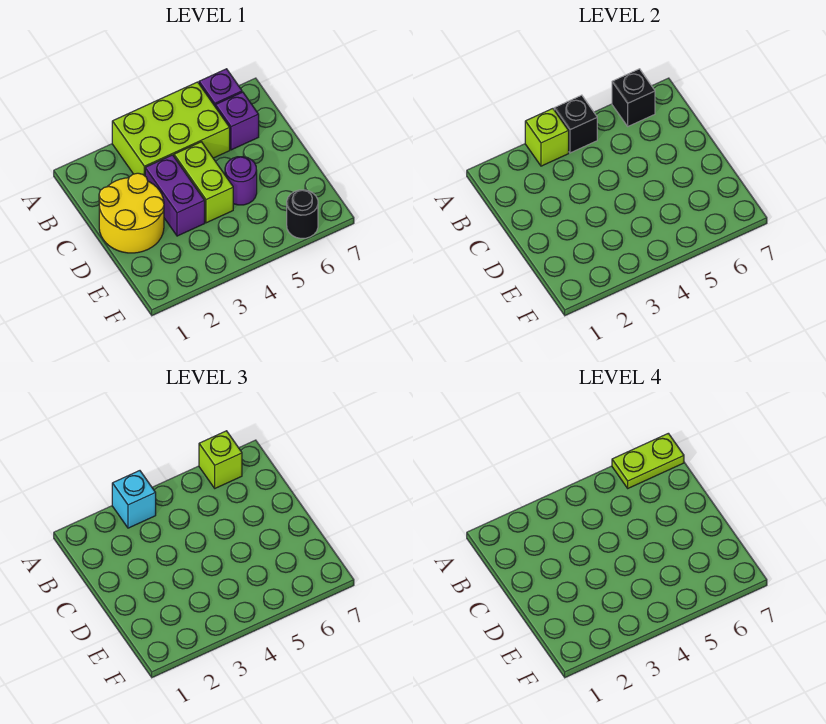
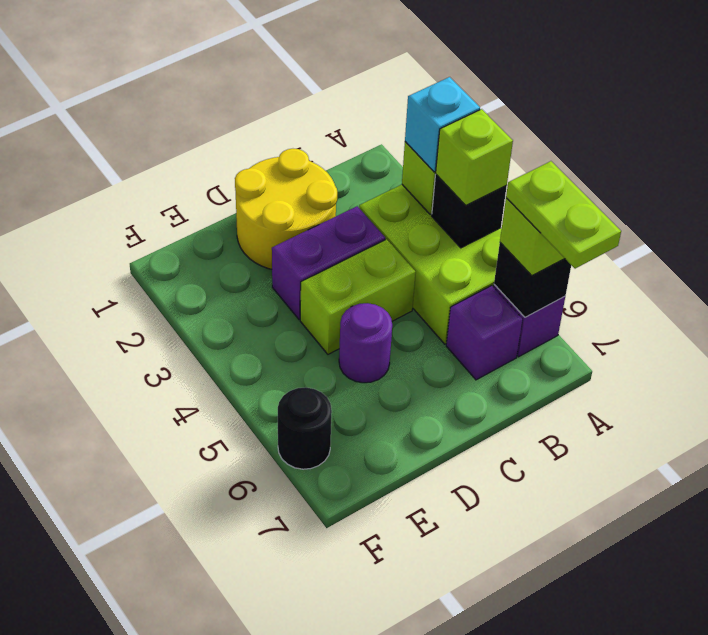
none -> lime 1x1 brick [435,109,513,205]

